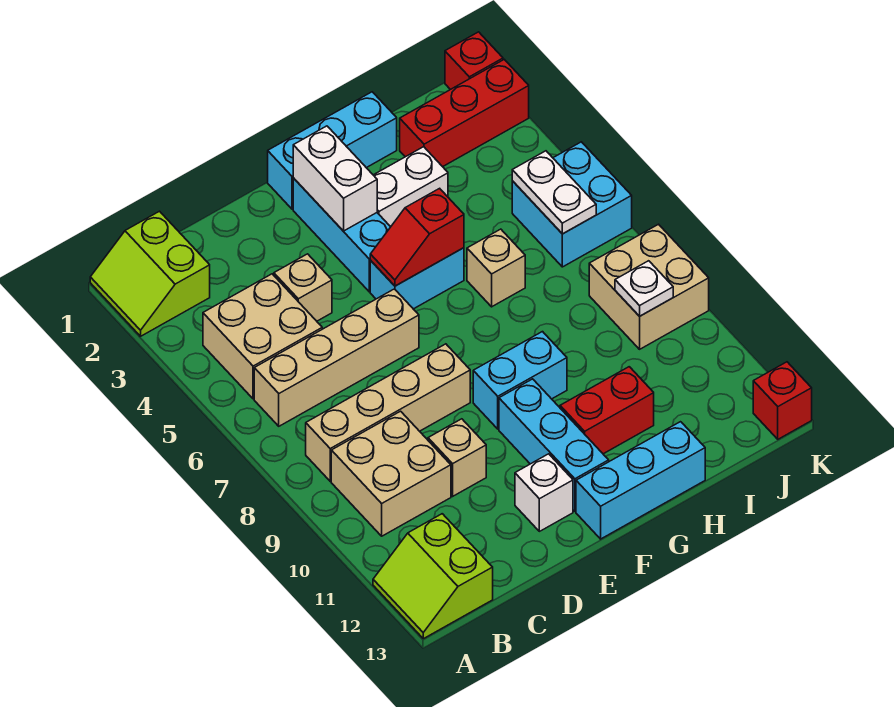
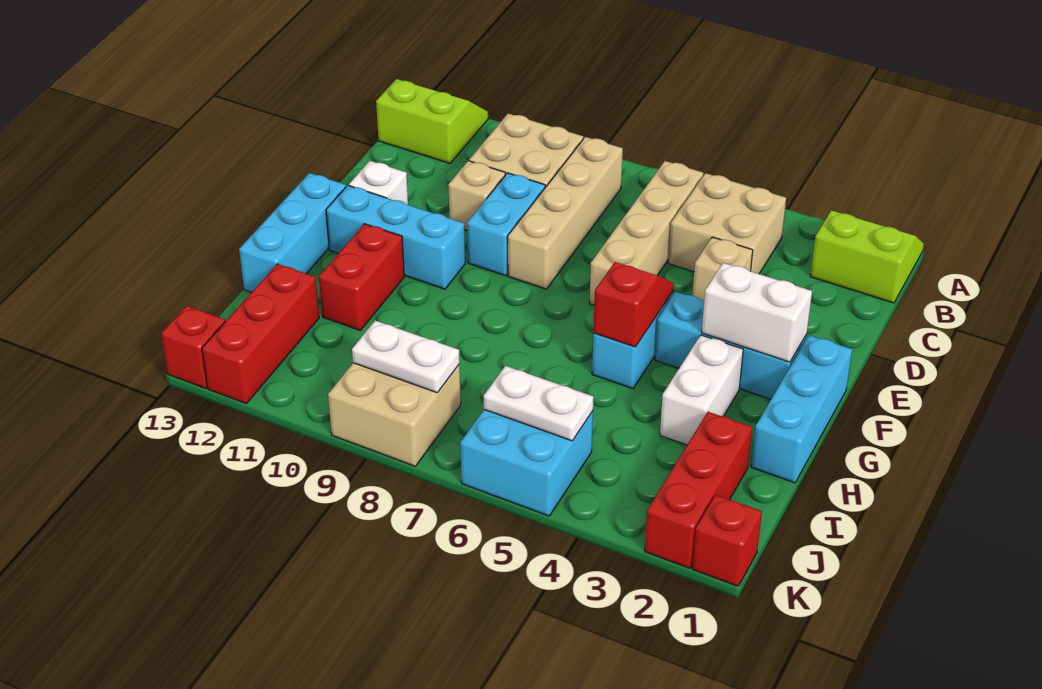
cyan 1x2 brick [473,332,567,429] -> cyan 1x2 brick moved to [467,173,545,276]
tan 1x1 brick [467,229,525,307] -> none
none -> red 1x3 brick [202,264,319,403]
white 1x1 plate [615,261,673,316] -> white 1x2 plate [352,321,460,393]

